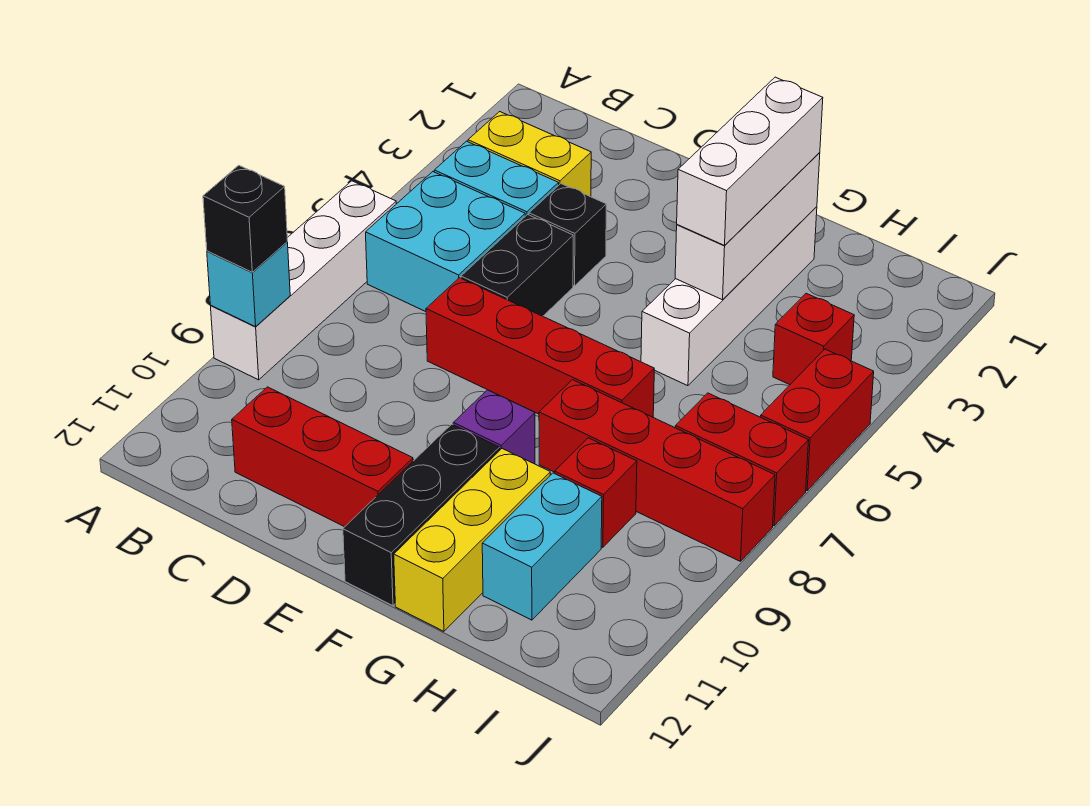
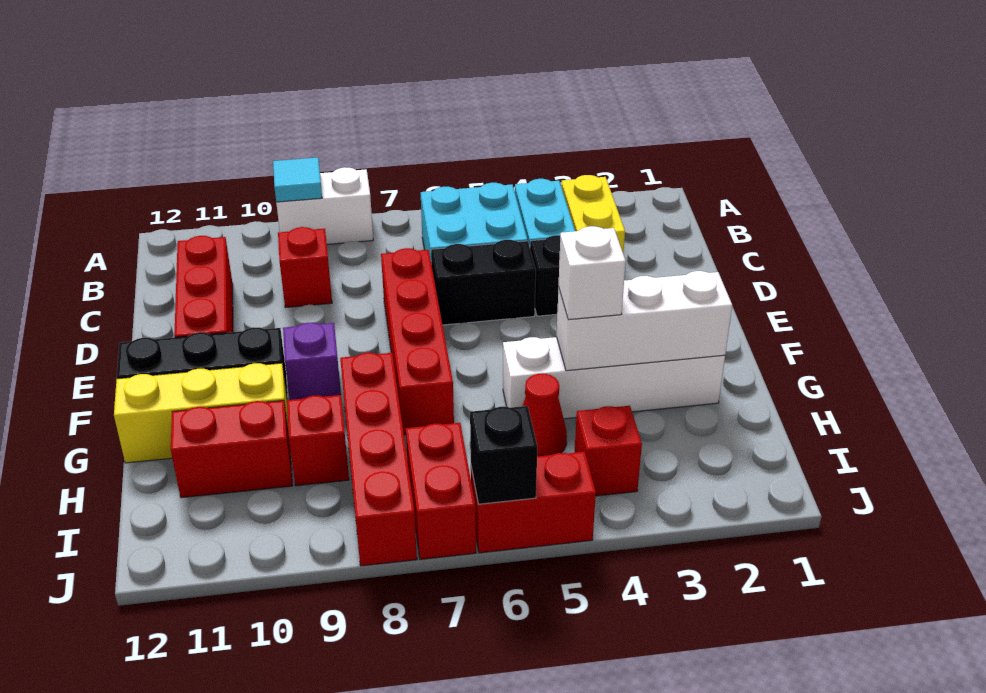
white 1x4 brick [211,181,396,380] -> white 1x2 brick [276,167,373,244]
cyan 1x1 brick [207,242,290,327] -> cyan 1x1 tile [273,157,322,202]
black 1x1 brick [203,165,287,272] -> black 1x1 brick moved to [470,406,537,504]
none -> red 1x1 brick [278,227,332,308]
white 1x3 brick [677,77,823,245] -> white 1x1 brick [559,226,626,320]
none -> red 1x1 cone [523,374,567,456]
cyan 1x2 brick [482,473,602,620] -> red 1x2 brick [171,401,292,498]

